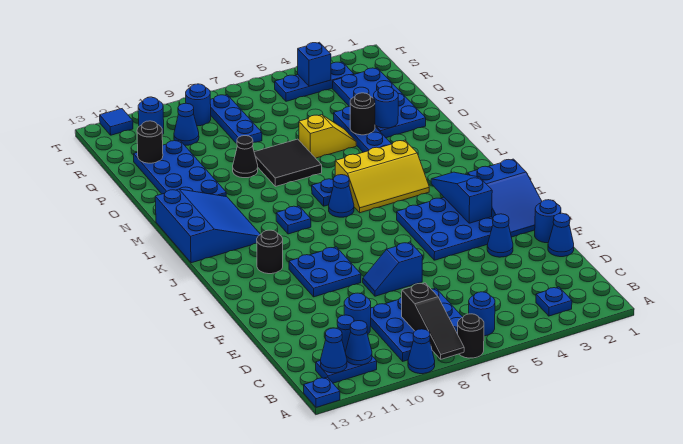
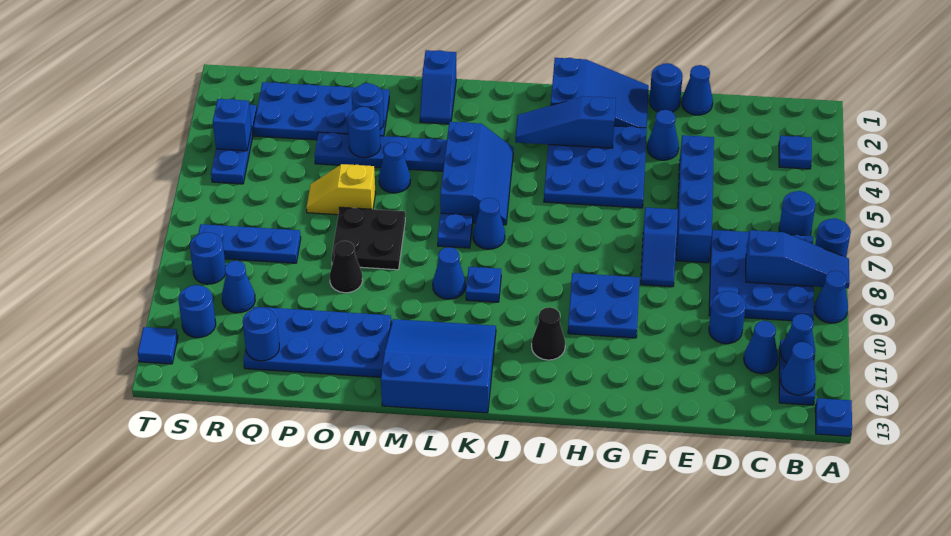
black 1x1 round brick [458,314,484,358] -> blue 1x1 round brick [815,218,851,257]
black 1x3 slope [402,283,464,359] -> blue 1x3 slope [746,230,849,288]
none -> blue 1x4 brick [676,135,714,263]
black 1x1 round brick [257,230,283,274] -> black 1x1 cone [532,307,565,360]
yellow 2x3 slope [335,140,429,213] -> blue 2x3 slope [440,122,513,225]
none -> blue 1x1 cone [433,247,466,299]
none -> blue 1x2 slope [420,50,456,124]
none -> blue 1x1 cone [379,142,410,193]
black 2x2 tile [254,139,322,187] -> black 2x2 plate [332,207,405,270]
black 1x1 round brick [350,93,375,135] -> blue 1x1 round brick [348,107,381,158]
yellow 1x2 slope [299,115,356,158] -> yellow 1x2 slope turned to [306,164,376,215]
black 1x1 round brick [137,121,163,163] -> blue 1x1 round brick [243,308,279,361]

